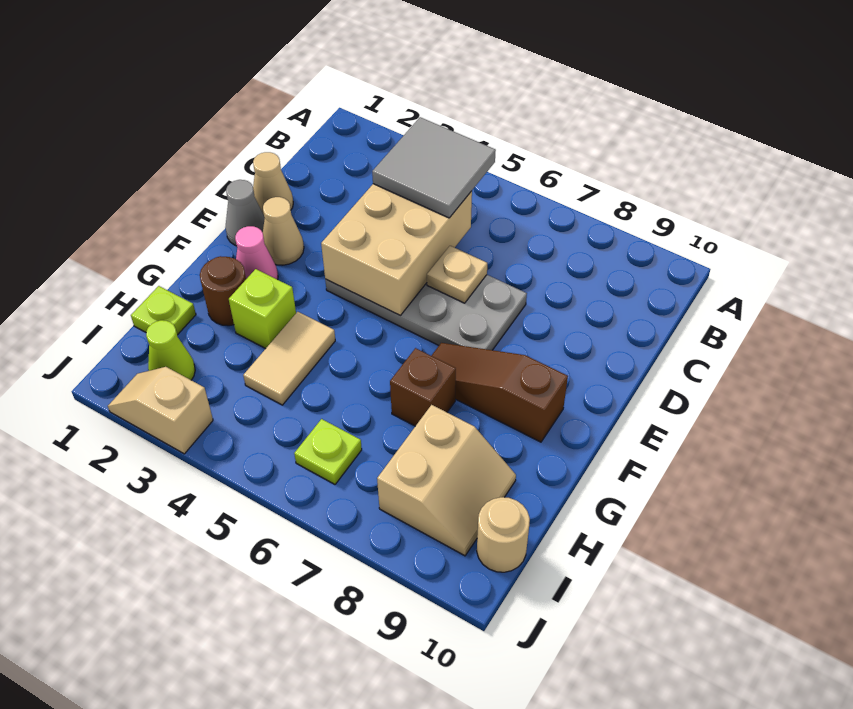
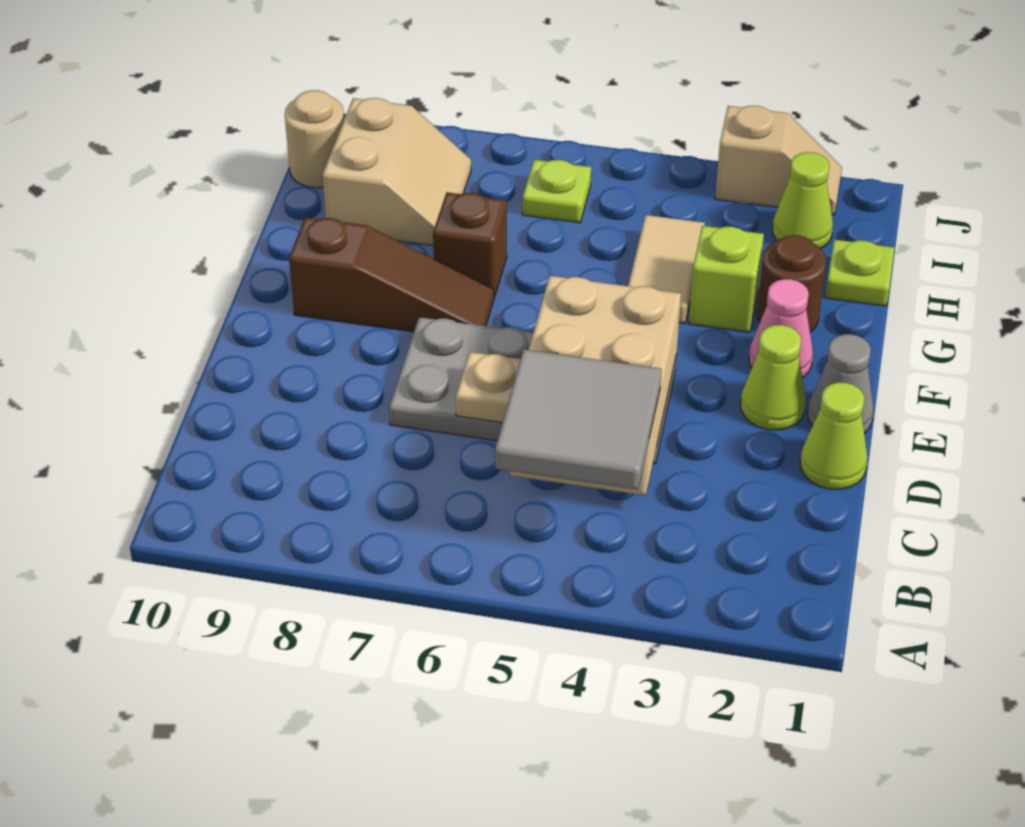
tan 1x1 cone [253,152,293,215] -> lime 1x1 cone [800,382,868,489]
tan 1x1 cone [263,197,304,265] -> lime 1x1 cone [741,325,806,430]
tan 2x2 slope [377,405,516,556] -> tan 2x2 slope turned to [322,98,471,245]

